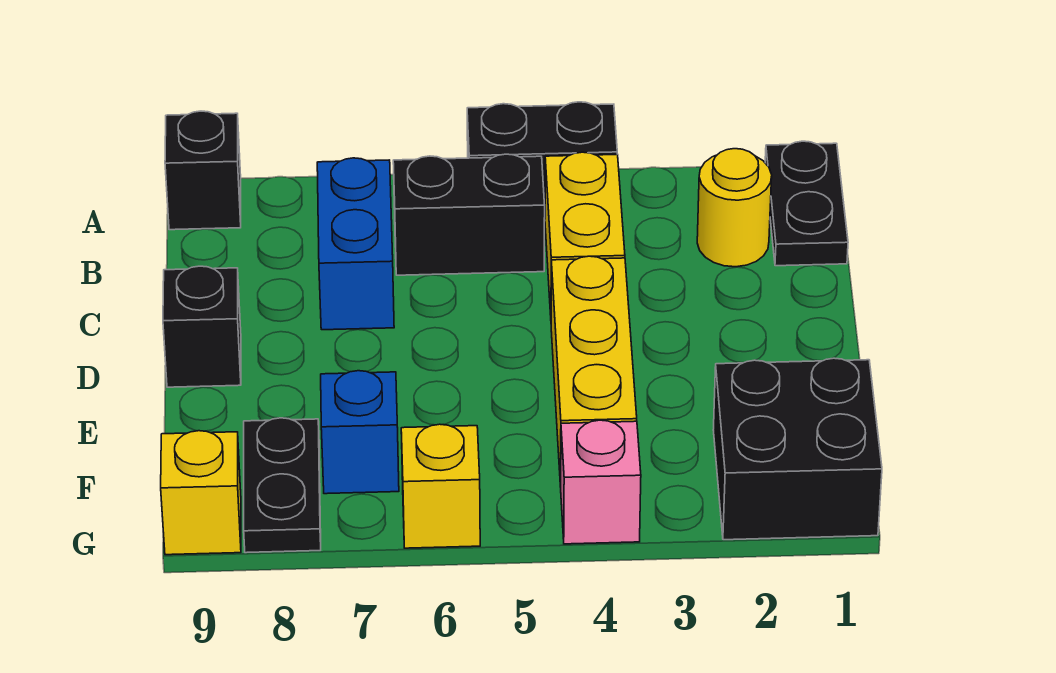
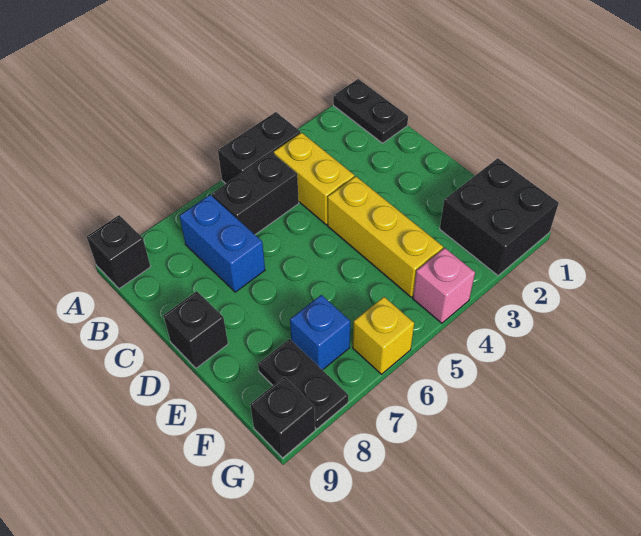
yellow 1x1 round brick [697,149,772,267] -> none
yellow 1x1 brick [161,431,241,555] -> black 1x1 brick [250,377,315,458]

